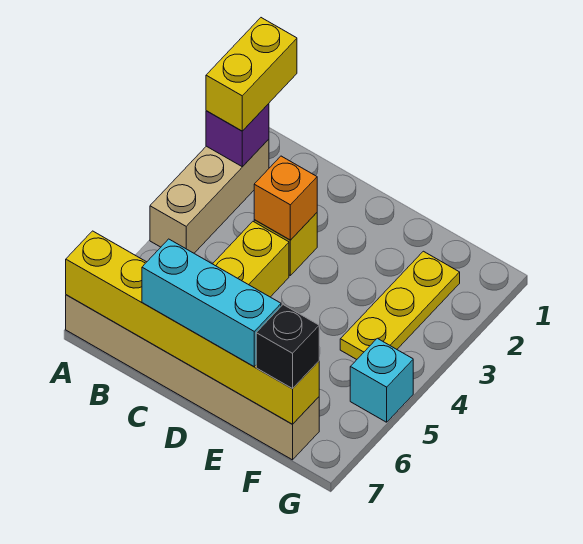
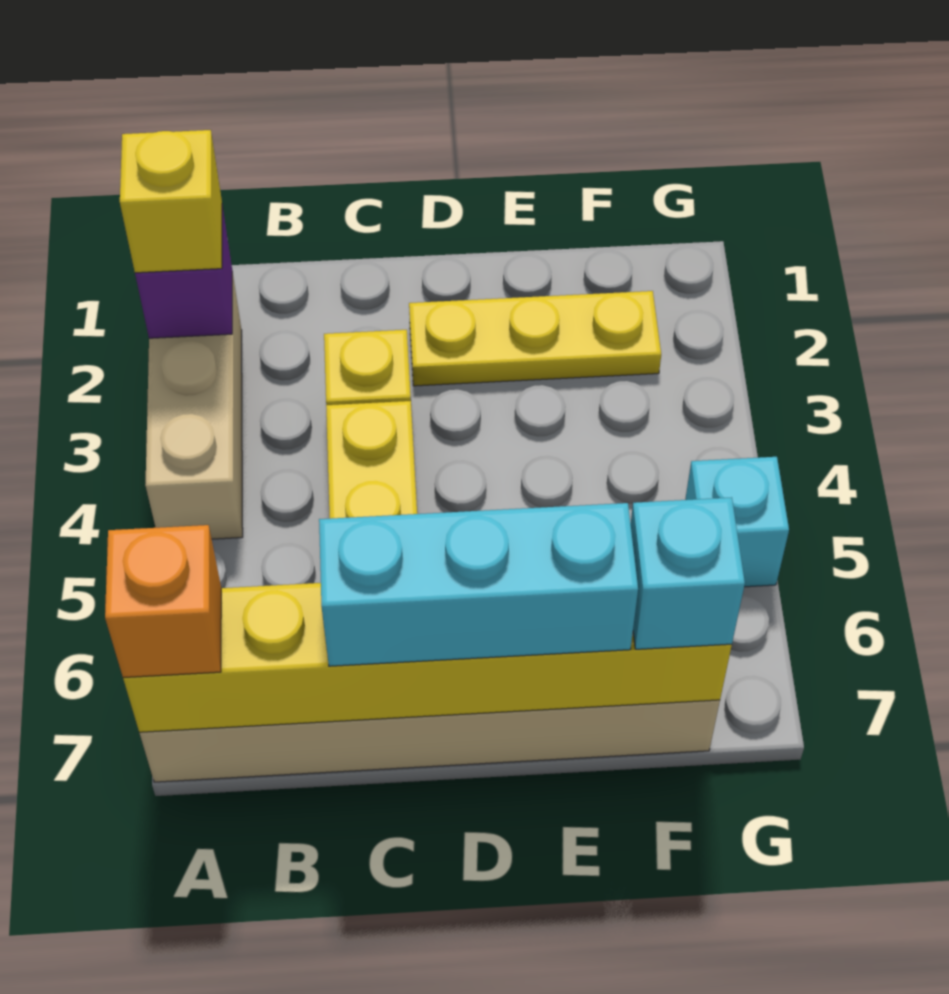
yellow 1x2 brick [206,18,297,131] -> yellow 1x1 brick [120,130,222,273]
orange 1x1 brick [254,156,317,240] -> orange 1x1 brick moved to [105,525,221,678]
yellow 1x3 plate [340,251,460,359] -> yellow 1x3 plate turned to [409,291,661,386]
black 1x1 brick [256,305,319,389] -> cyan 1x1 brick [631,497,745,649]

